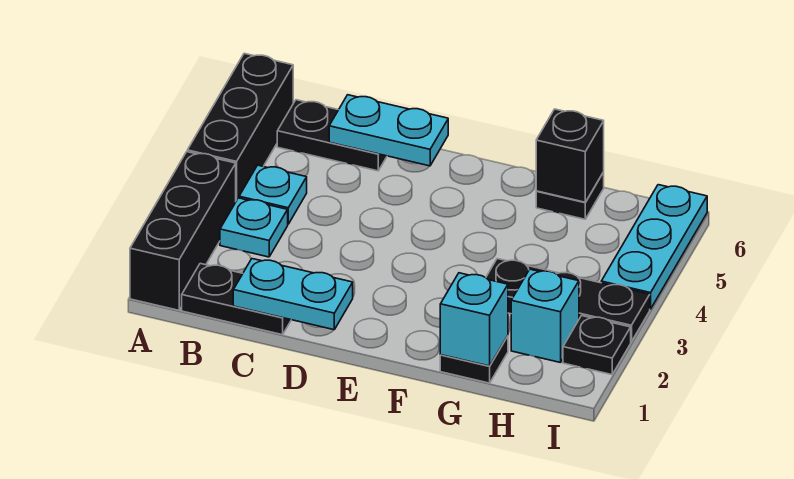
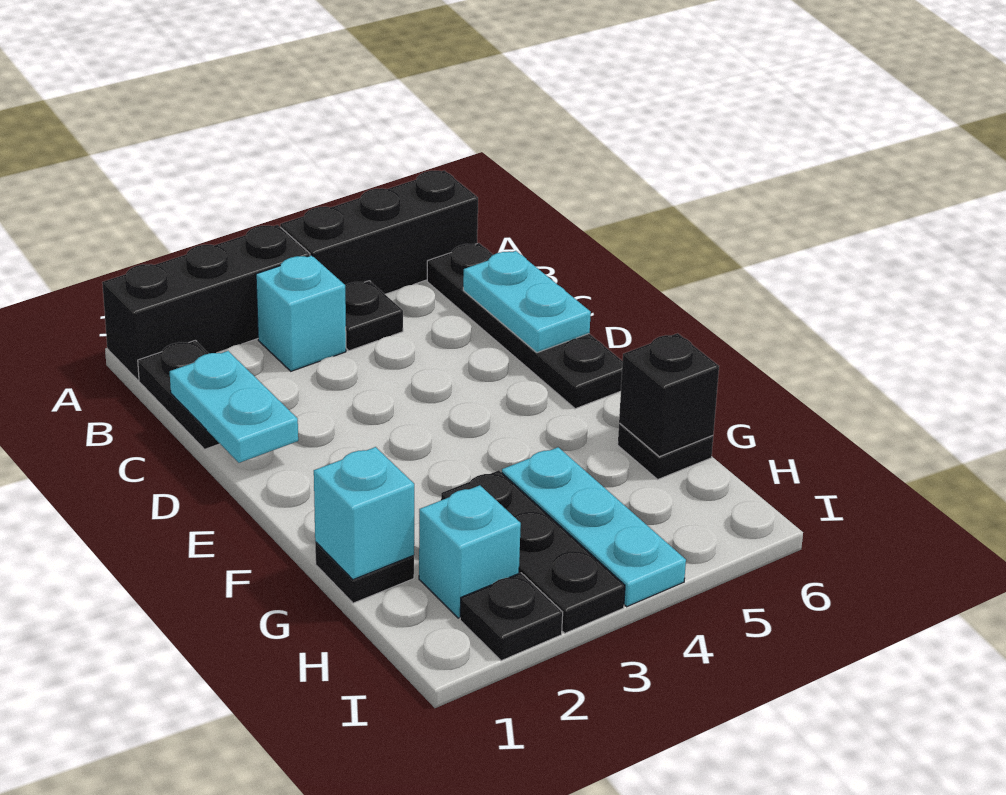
cyan 1x1 plate [220,198,288,257] -> cyan 1x1 brick [256,255,346,371]
cyan 1x1 plate [239,165,307,224] -> black 1x1 plate [345,281,403,351]
black 1x2 plate [277,100,387,171] -> black 1x4 plate [427,243,623,409]
cyan 1x3 plate [601,185,707,309] -> cyan 1x3 plate turned to [502,447,686,607]

